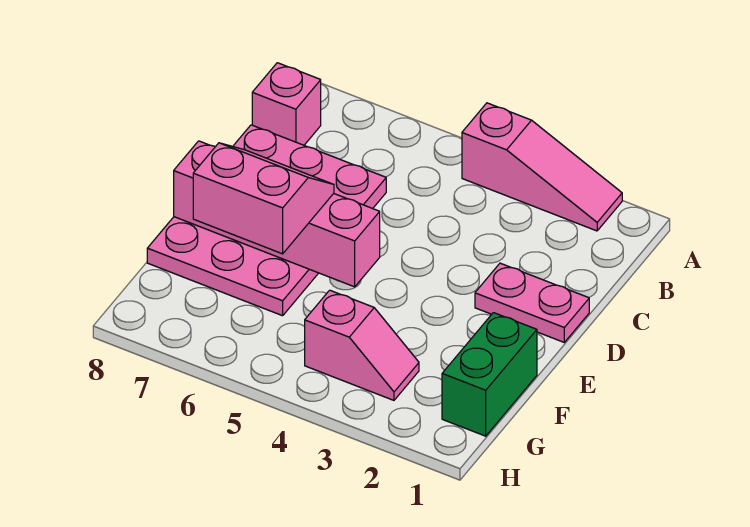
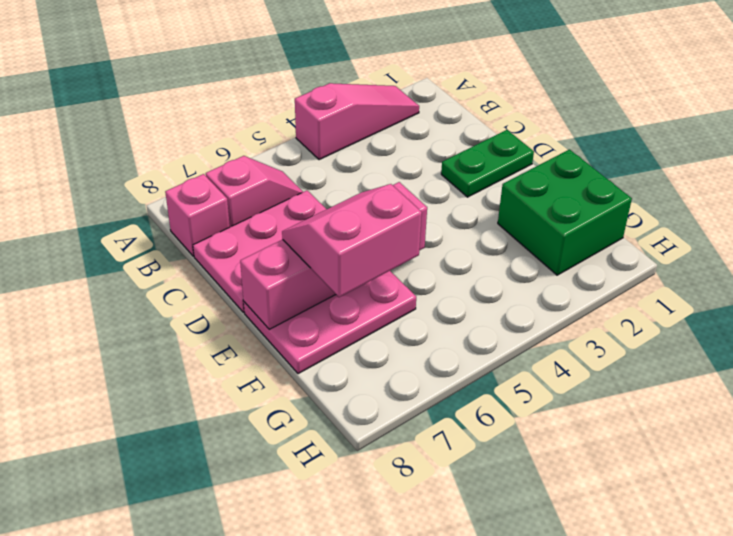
pink 1x2 plate [475,263,589,342] -> green 1x2 plate [441,130,534,197]
green 1x2 brick [442,313,537,436] -> green 2x2 brick [498,150,632,275]
pink 1x2 slope [305,290,419,400] -> pink 1x2 slope moved to [206,156,303,227]

